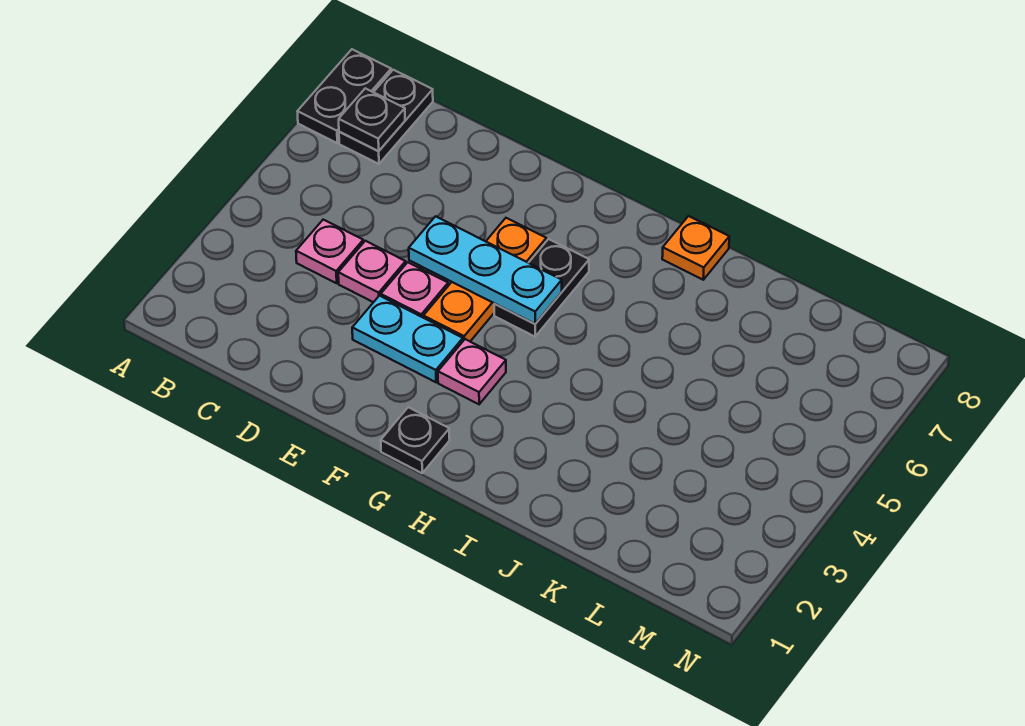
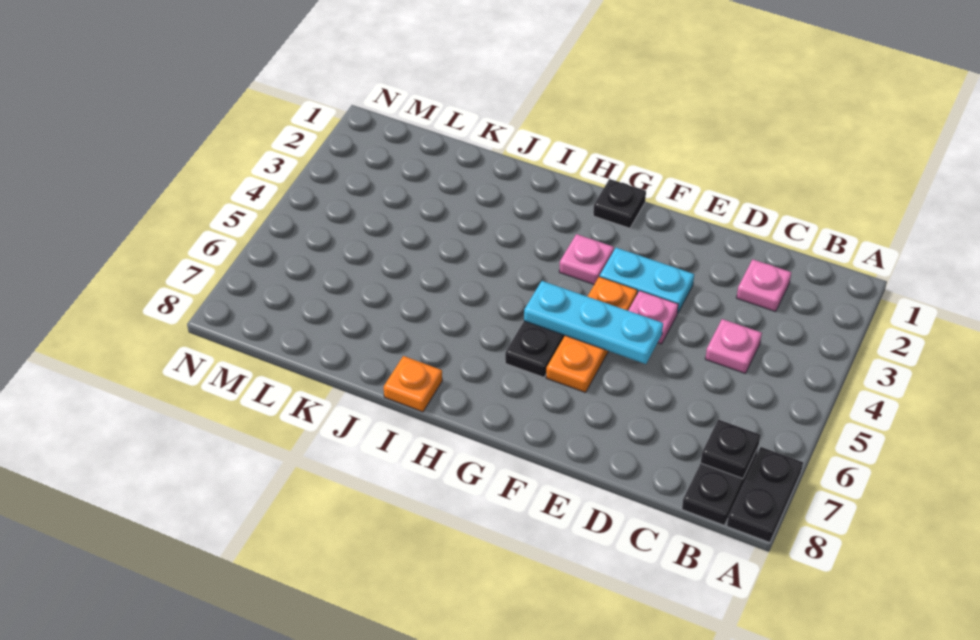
pink 1x1 plate [338,241,406,302] -> pink 1x1 plate moved to [737,259,791,312]

